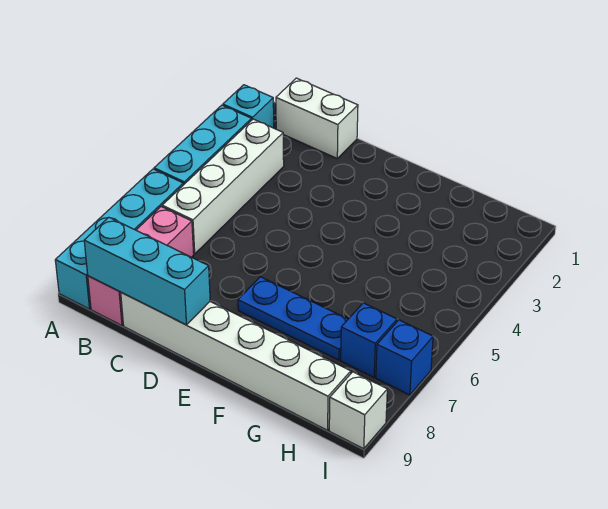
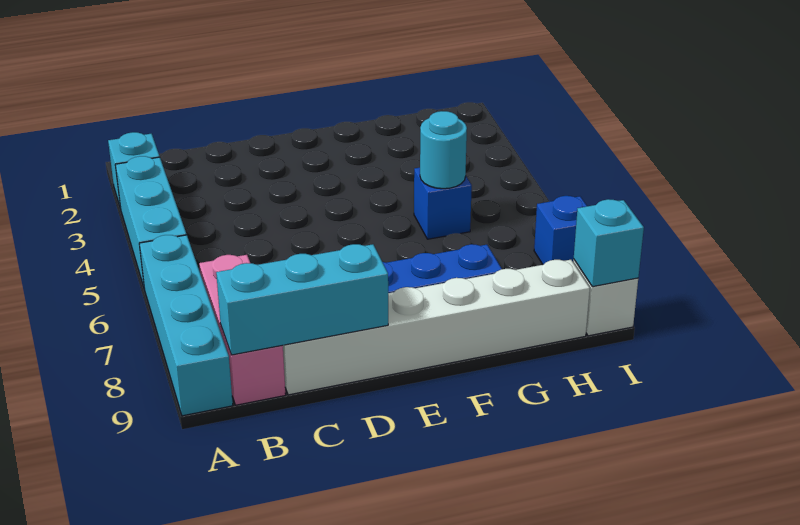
white 1x2 brick [276,78,358,158] -> none
white 1x4 brick [162,119,284,254] -> none
none -> cyan 1x1 round brick [420,111,467,189]
blue 1x1 brick [341,303,397,377] -> blue 1x1 brick moved to [414,168,472,239]
none -> cyan 1x1 brick [574,199,644,287]

